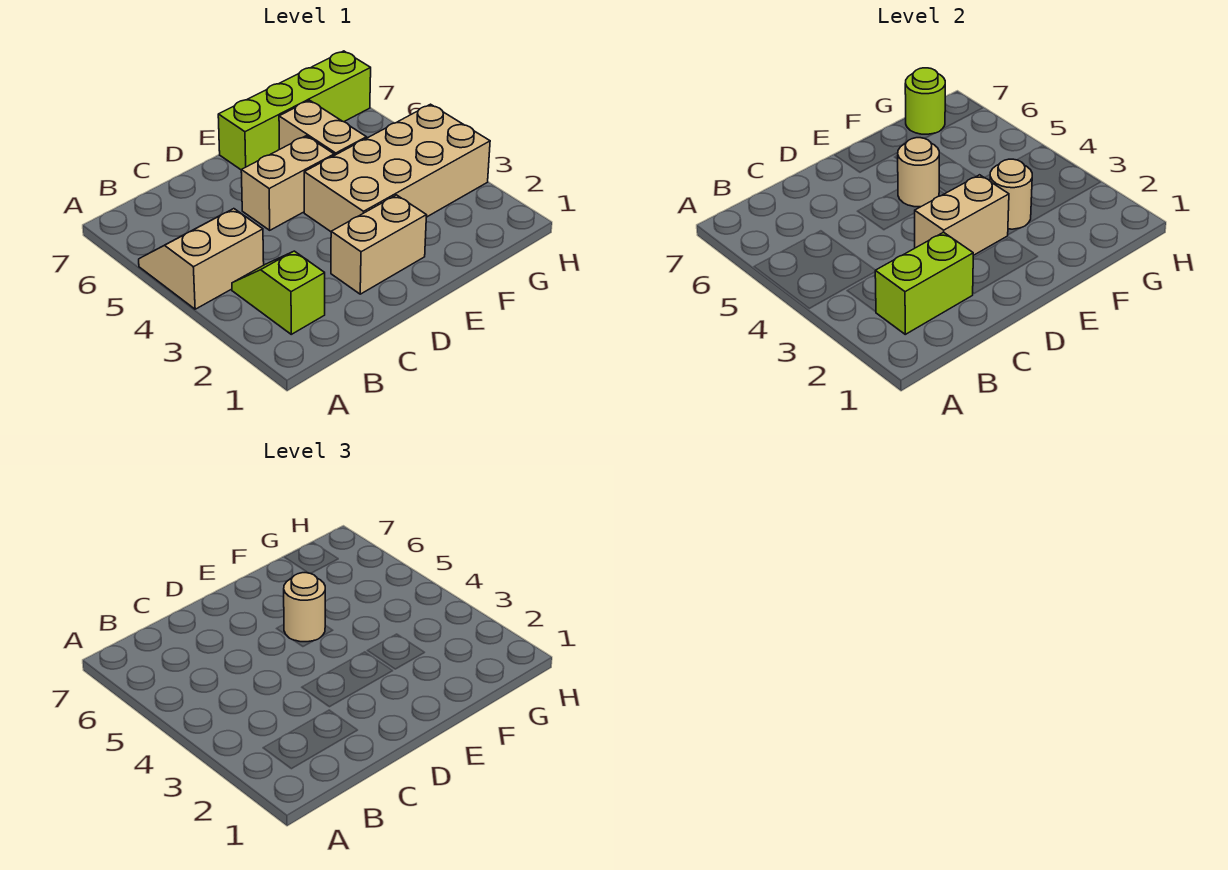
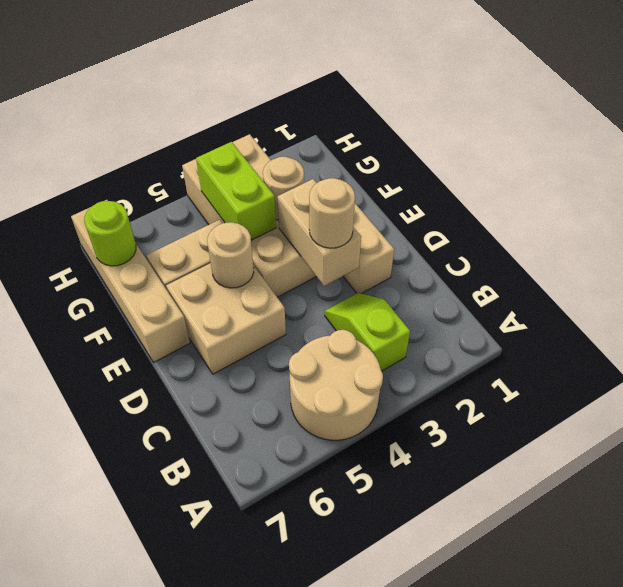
tan 2x2 slope [139,209,264,309] -> tan 2x2 round brick [289,330,383,440]
lime 1x2 slope [232,251,325,334] -> lime 1x2 slope turned to [325,293,410,371]
lime 1x2 brick [875,232,973,334] -> lime 1x2 brick moved to [196,142,276,240]
tan 1x2 brick [241,136,334,230] -> tan 2x2 brick [166,263,286,374]
tan 1x1 round brick [284,573,325,642] -> tan 1x1 round brick moved to [309,178,355,248]
lime 1x4 brick [218,51,371,170] -> tan 1x4 brick [71,200,190,363]

